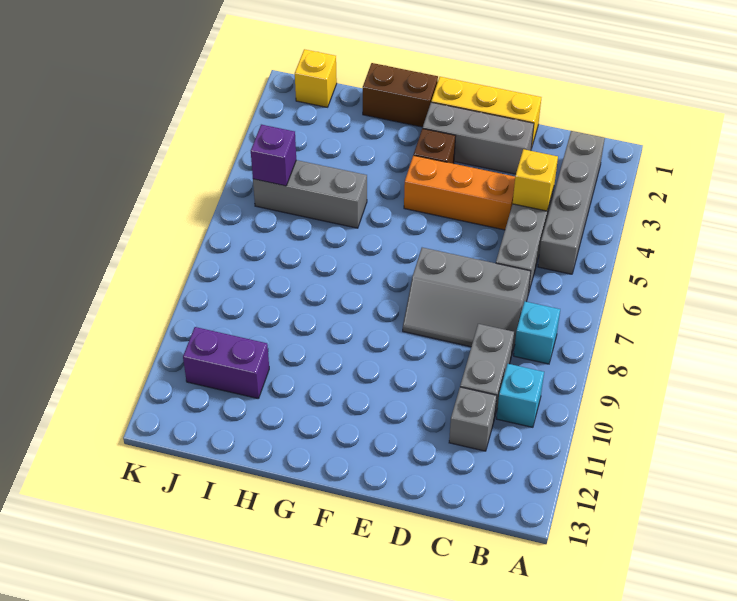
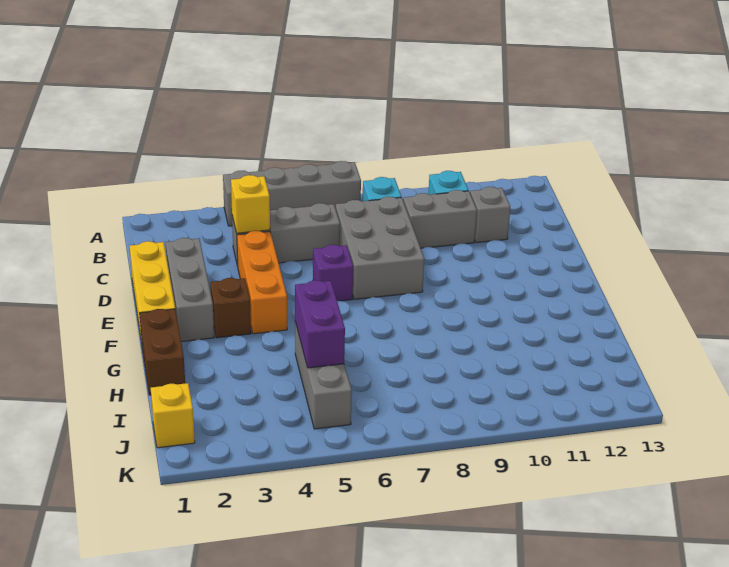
grey 1x4 brick [538,131,605,274] -> grey 1x4 brick moved to [223,161,361,226]
grey 2x3 slope [403,248,531,353] -> grey 2x3 brick [336,197,424,299]
purple 1x2 brick [183,327,269,399] -> purple 1x2 brick moved to [295,280,345,368]
purple 1x1 brick [251,125,296,186] -> purple 1x1 brick moved to [313,245,353,301]

